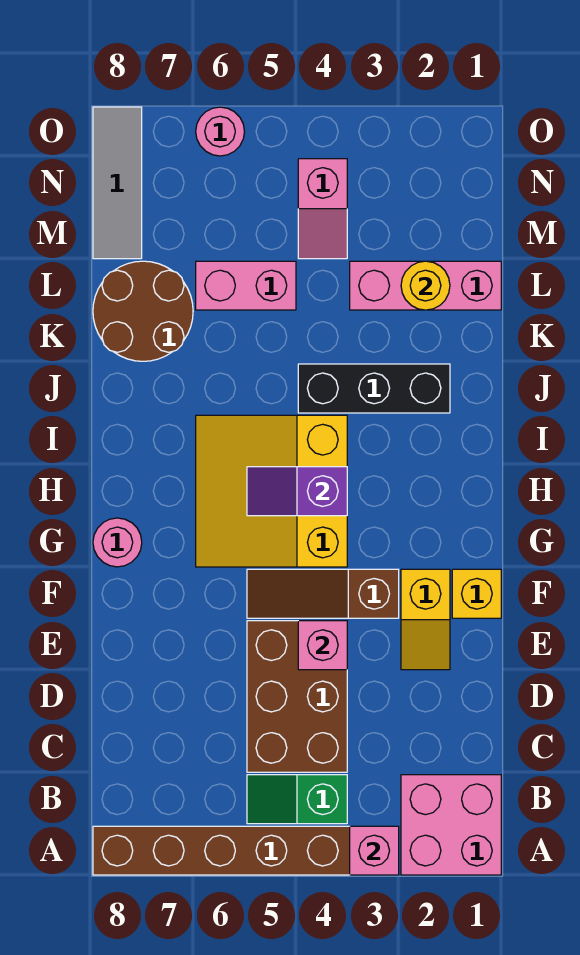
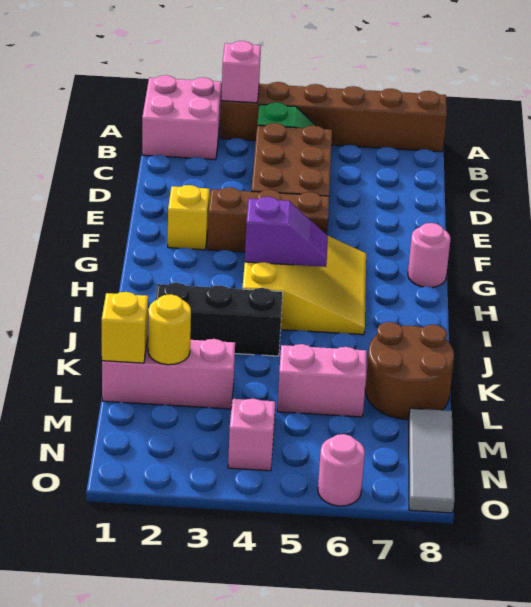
pink 1x1 brick [298,621,347,670] -> none
yellow 1x1 brick [452,569,501,618] -> yellow 1x1 brick moved to [102,292,148,363]
brown 1x3 slope [247,569,399,618] -> brown 1x3 brick [208,187,329,252]

